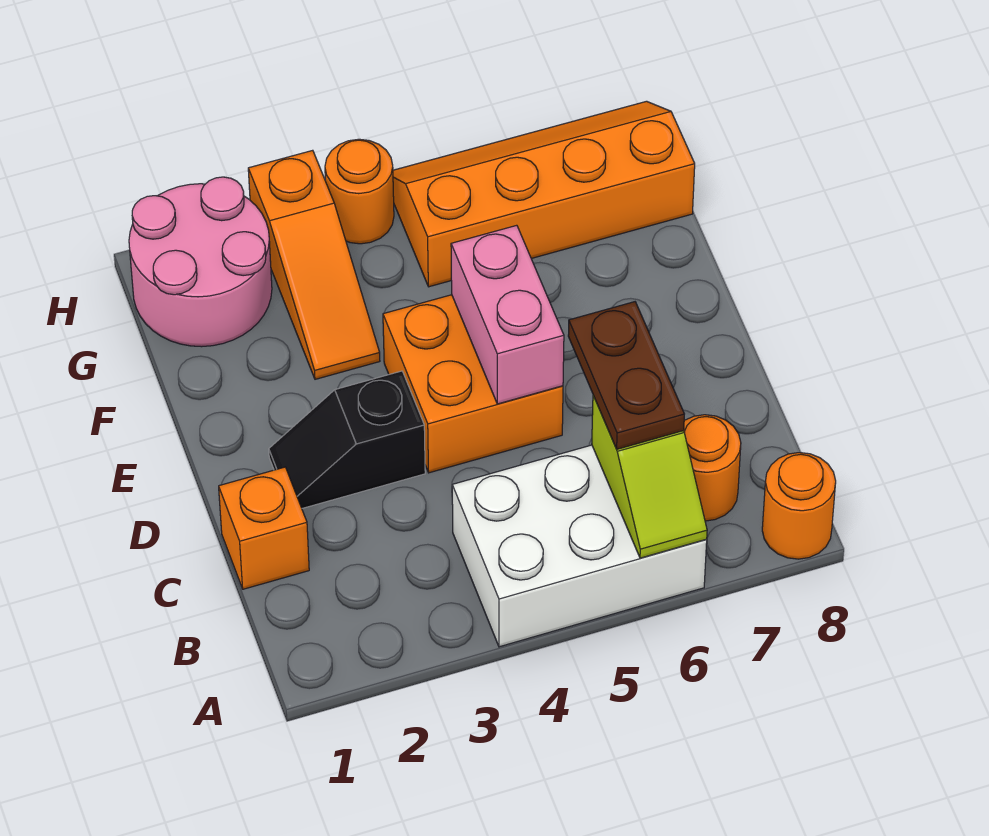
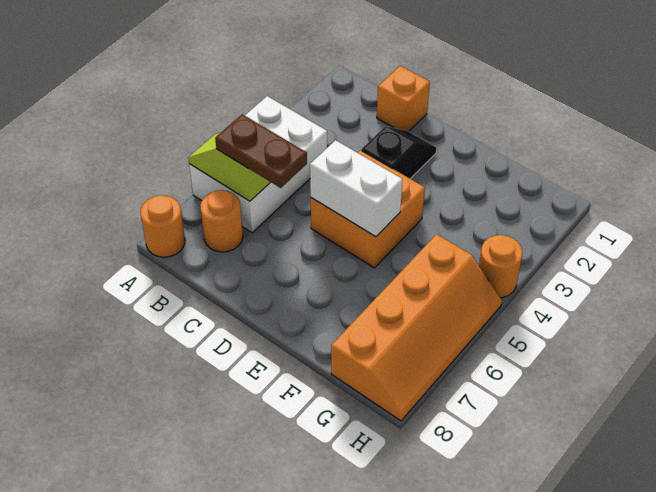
pink 1x2 brick [451,225,564,404] -> white 1x2 brick [310,140,403,237]
orange 1x3 slope [248,150,380,379] -> none
pink 2x2 round brick [129,177,272,347] -> none

